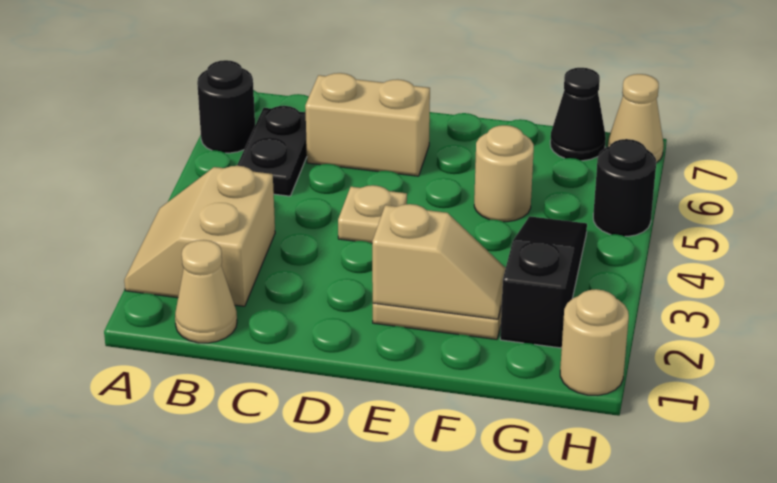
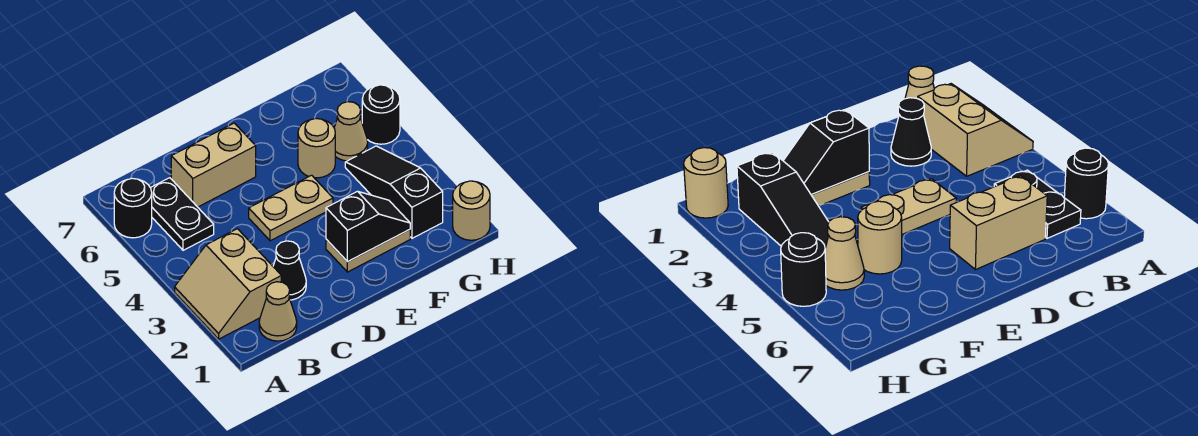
tan 1x1 plate [338,185,407,243] -> tan 1x2 plate [249,175,333,241]
tan 1x2 slope [372,204,506,319] -> black 1x2 slope [326,191,410,262]
black 1x1 cone [550,68,606,161] -> black 1x1 cone moved to [273,241,306,300]
tan 1x1 cone [608,74,664,163] -> tan 1x1 cone moved to [334,102,368,161]

